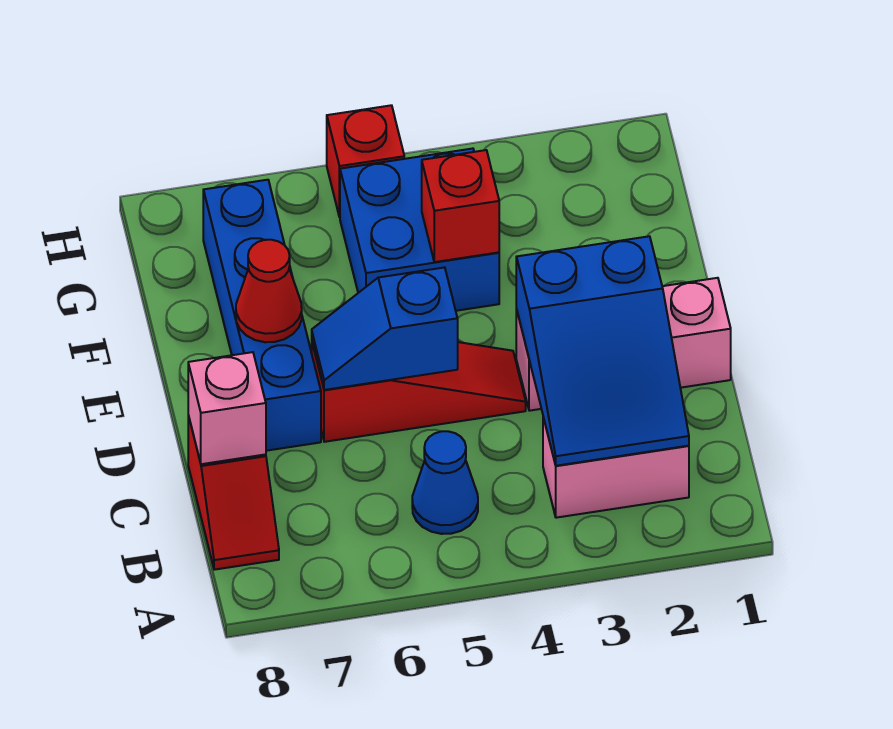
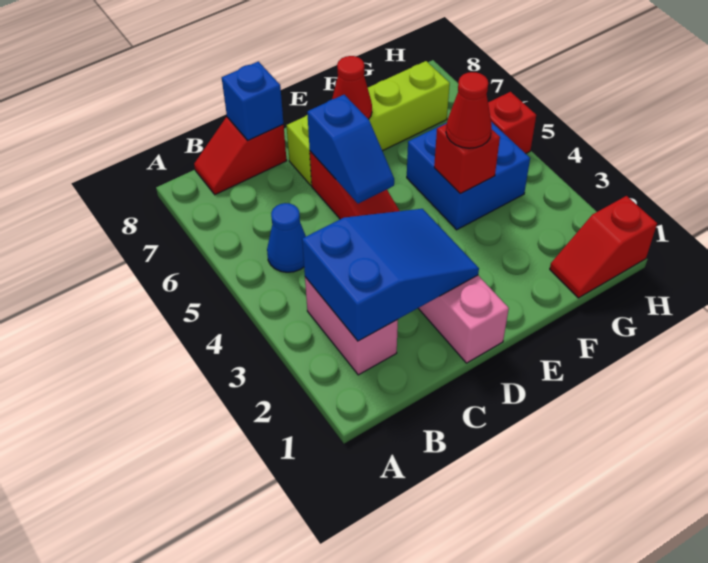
blue 2x3 slope [516,236,689,466] -> blue 2x3 slope turned to [302,209,479,341]
pink 1x1 brick [188,352,266,464] -> blue 1x1 brick [222,61,283,140]
blue 1x2 slope [312,267,458,390] -> blue 1x2 slope turned to [307,95,394,204]
blue 1x4 brick [203,180,321,451] -> lime 1x4 brick [286,61,450,185]
none -> red 1x1 cone [446,72,492,148]
none -> red 1x2 slope [550,196,657,298]

